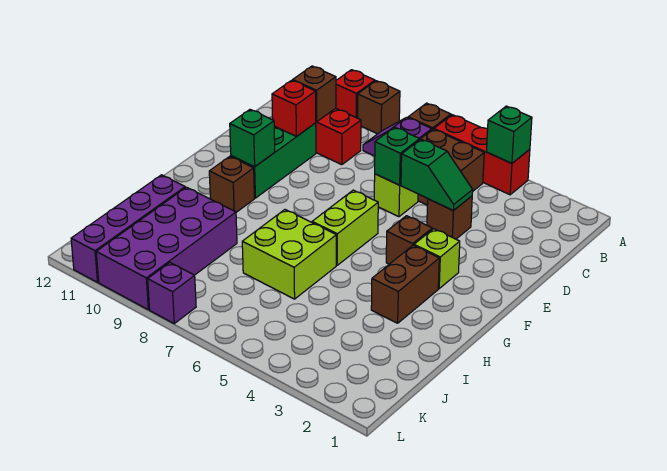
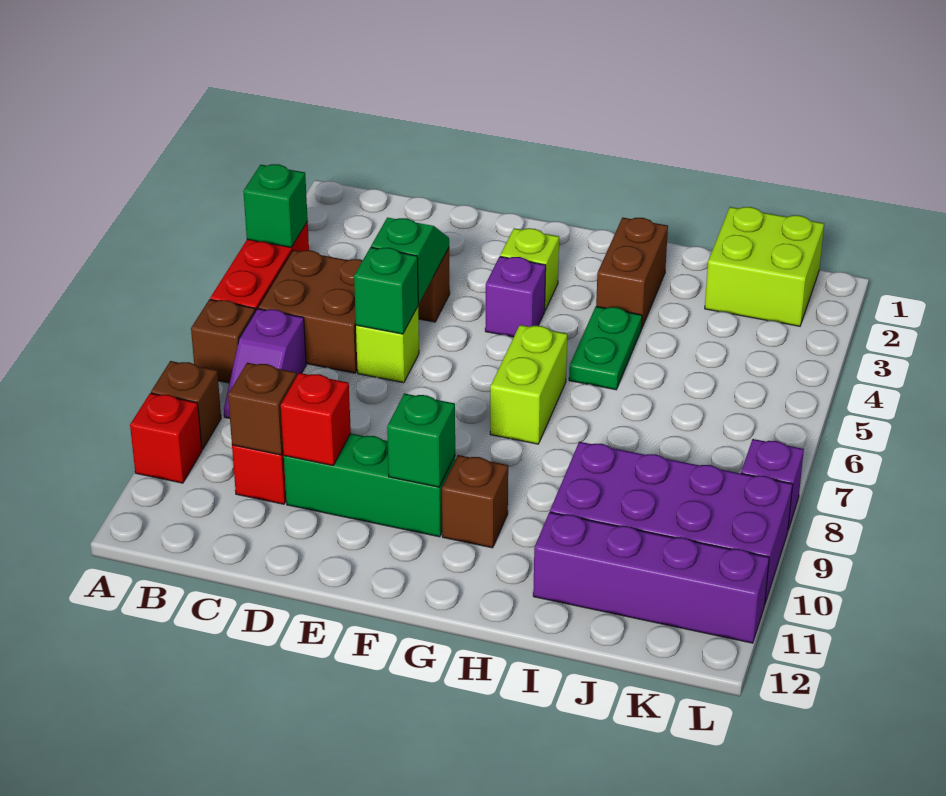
brown 1x1 brick [386,216,432,264] -> purple 1x1 brick [485,257,546,337]
lime 1x2 brick [312,190,378,265] -> lime 1x2 brick turned to [490,325,567,444]
brown 1x2 brick [371,245,439,323] -> brown 1x2 brick turned to [596,218,668,329]
none -> green 1x2 plate [569,306,642,390]
lime 2x2 brick [242,210,336,299] -> lime 2x2 brick moved to [705,207,824,326]

